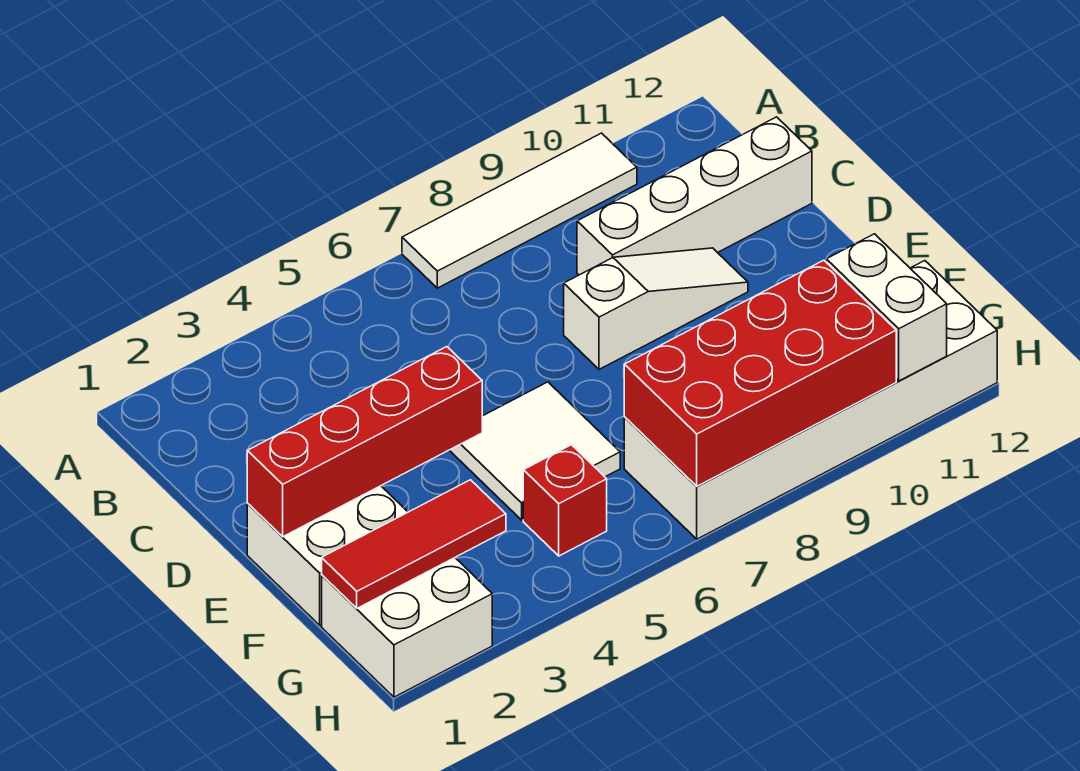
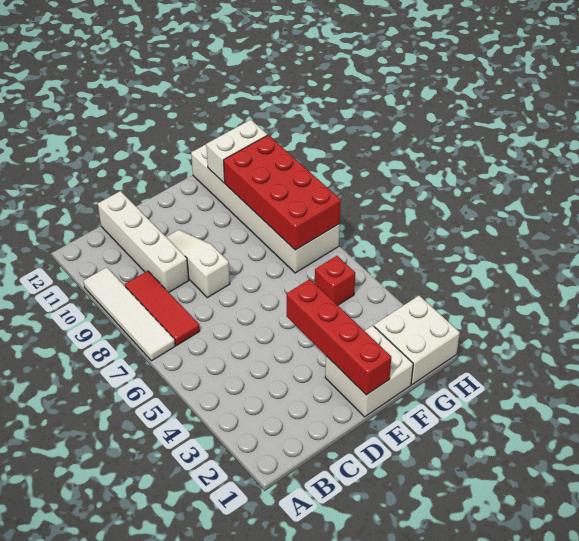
white 2x2 tile [450,382,620,520] -> none
red 1x3 tile [322,480,506,608] -> red 1x3 tile moved to [125,271,200,346]

